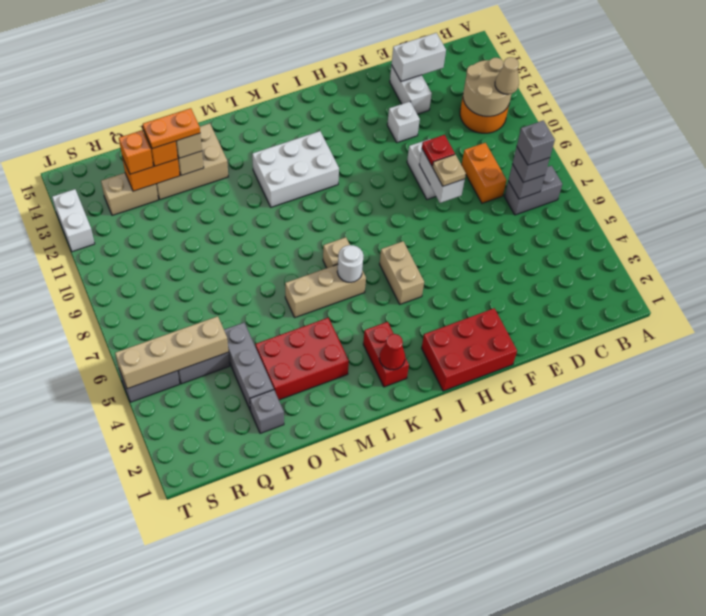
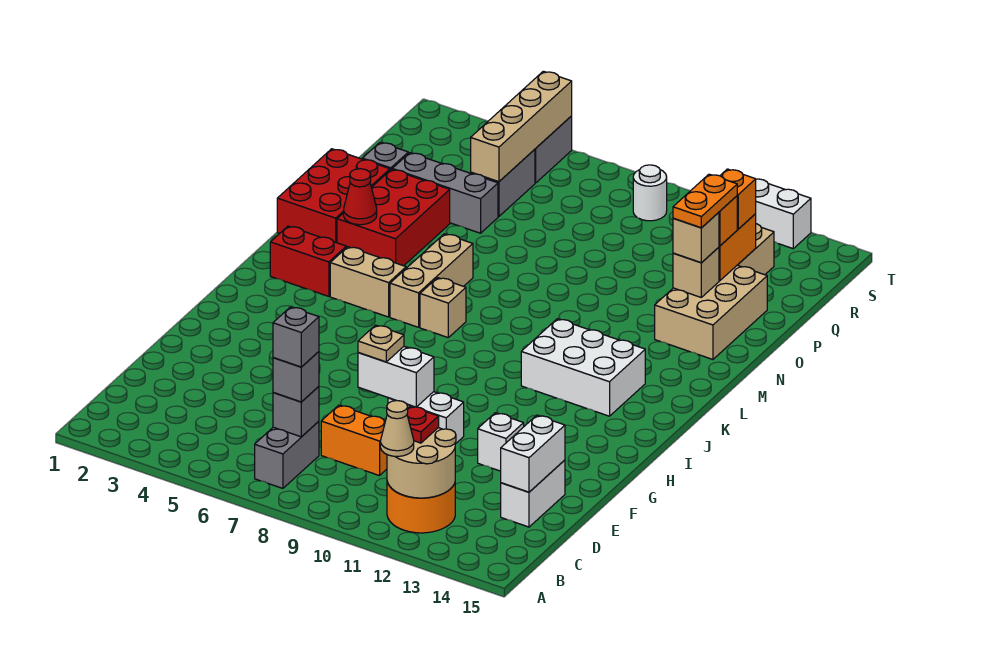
white 1x2 brick [390,65,432,114] -> white 1x2 brick turned to [501,460,565,527]
red 1x1 plate [422,135,455,166] -> red 1x1 plate moved to [407,406,439,443]
red 2x3 brick [422,308,517,391] -> red 2x3 brick moved to [277,149,390,243]
tan 1x2 brick [380,241,424,304] -> tan 1x2 brick moved to [330,247,406,317]
white 2x3 brick [252,131,339,207] -> white 2x3 brick turned to [521,319,645,416]
red 1x1 cone [379,334,405,370] -> red 1x1 cone moved to [343,169,377,225]
white 1x1 round brick [337,245,364,282] -> white 1x1 round brick moved to [633,165,667,221]

